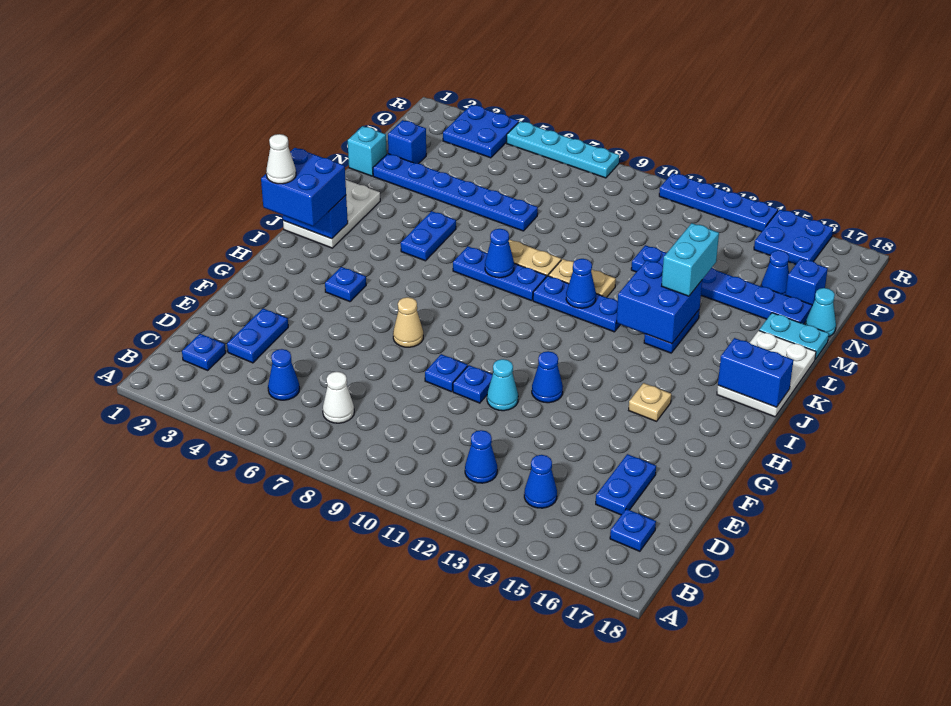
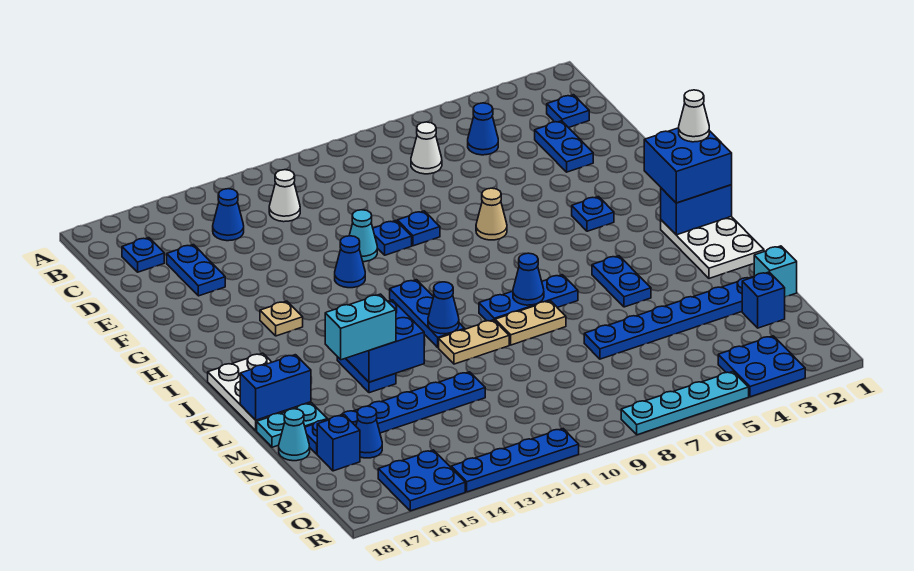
blue 1x1 cone [465,430,497,483] -> white 1x1 cone [269,170,300,222]
blue 1x2 brick [718,338,793,407] -> blue 1x2 brick moved to [240,355,311,420]
blue 1x3 plate [533,276,620,332] -> blue 1x3 plate turned to [390,280,465,347]
cyan 1x2 brick [662,223,719,296] -> cyan 1x2 brick turned to [325,294,396,360]

